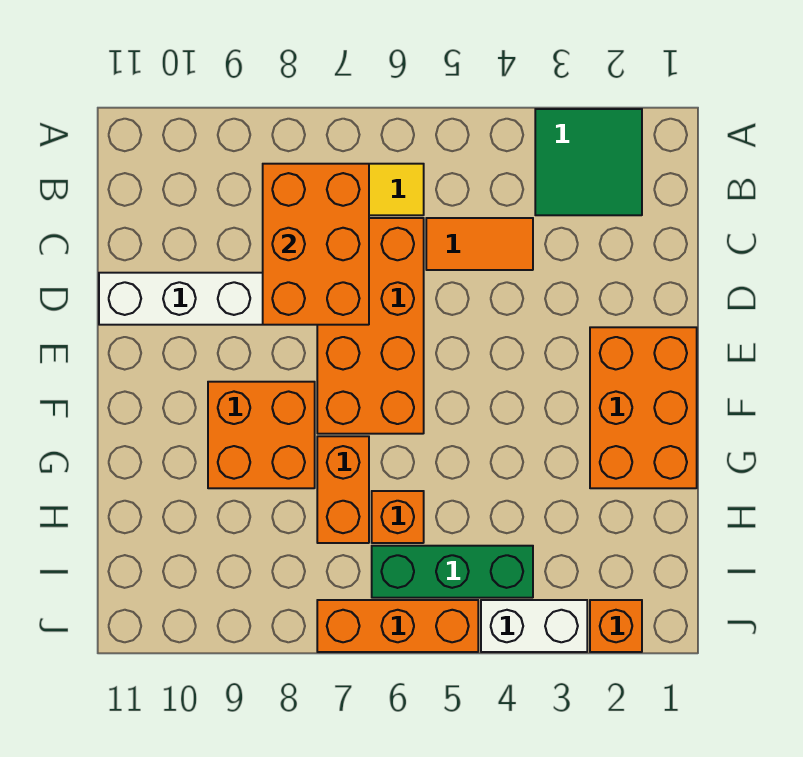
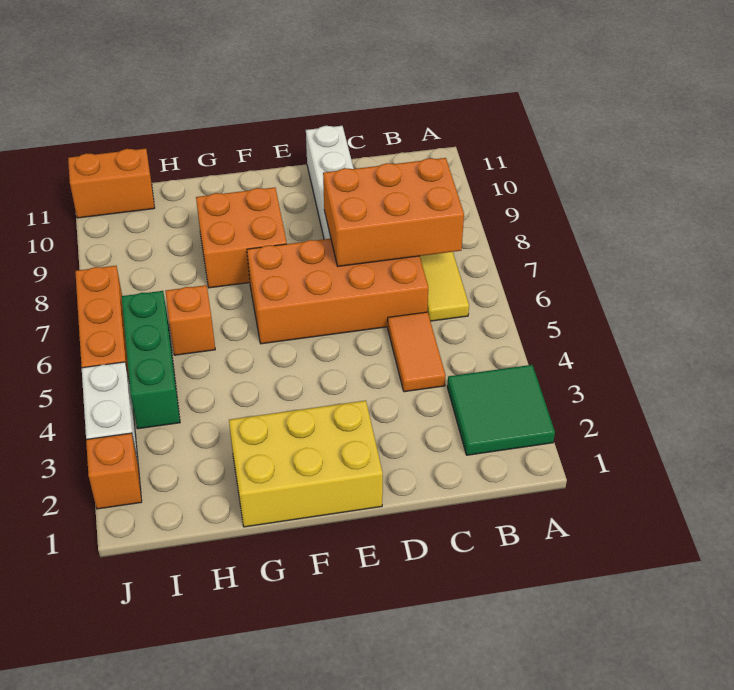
orange 2x3 brick [590,327,697,488] -> yellow 2x3 brick [229,401,383,527]
orange 1x2 brick [317,436,369,543] -> orange 1x2 brick moved to [68,148,155,218]

